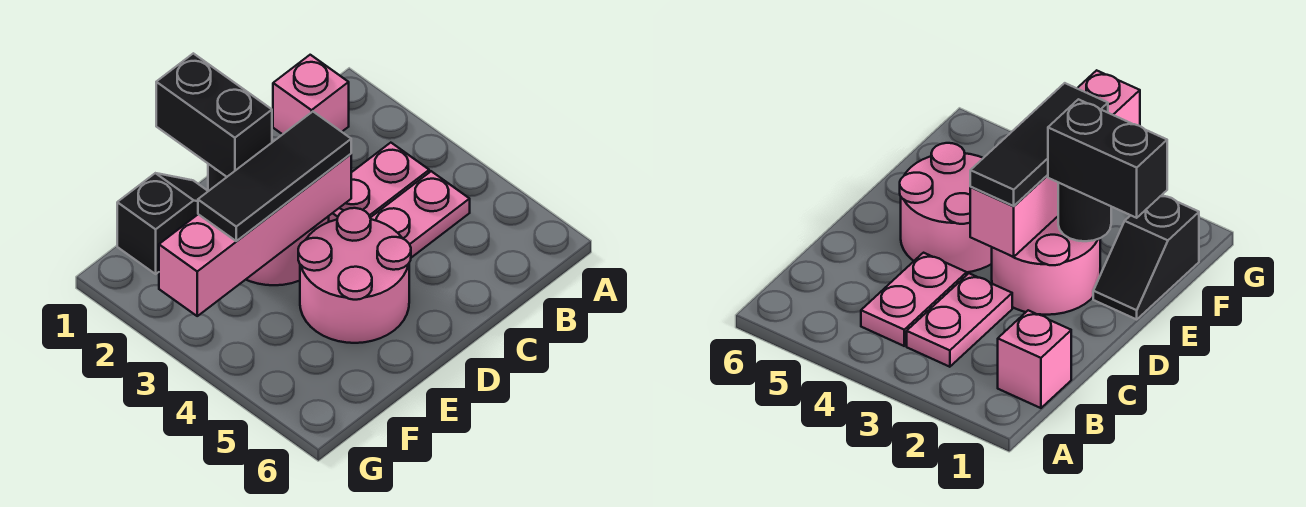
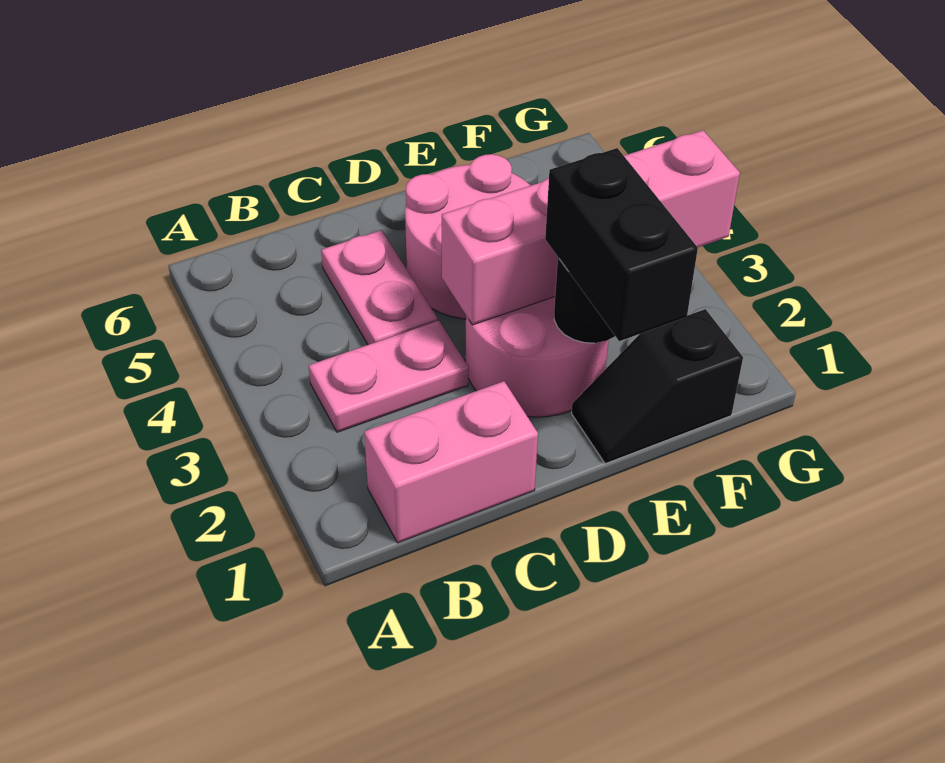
pink 1x1 brick [273,55,349,134] -> pink 1x2 brick [364,381,538,543]
pink 1x2 plate [370,171,470,258] -> pink 1x2 plate turned to [321,230,438,345]
black 1x3 tile [198,112,351,241] -> none

